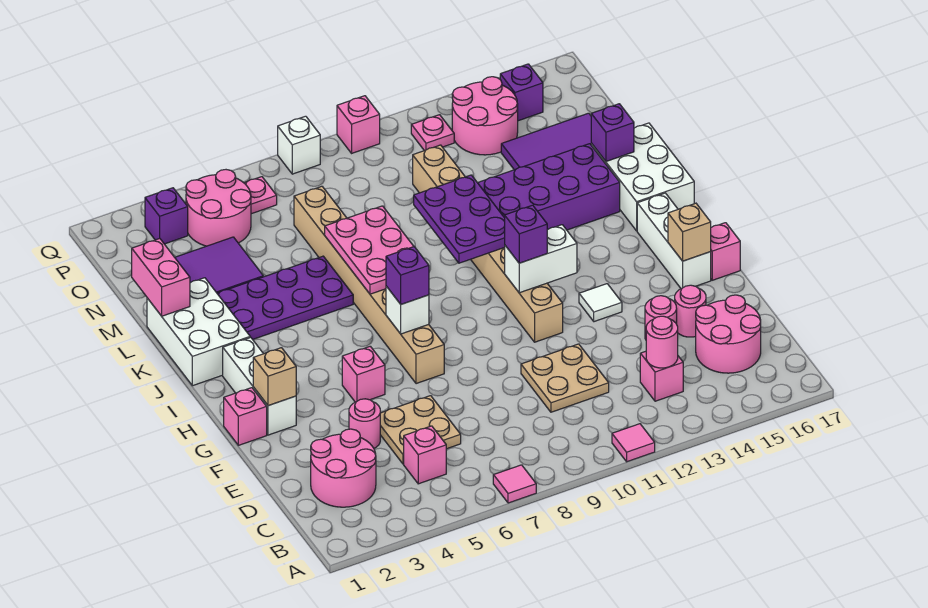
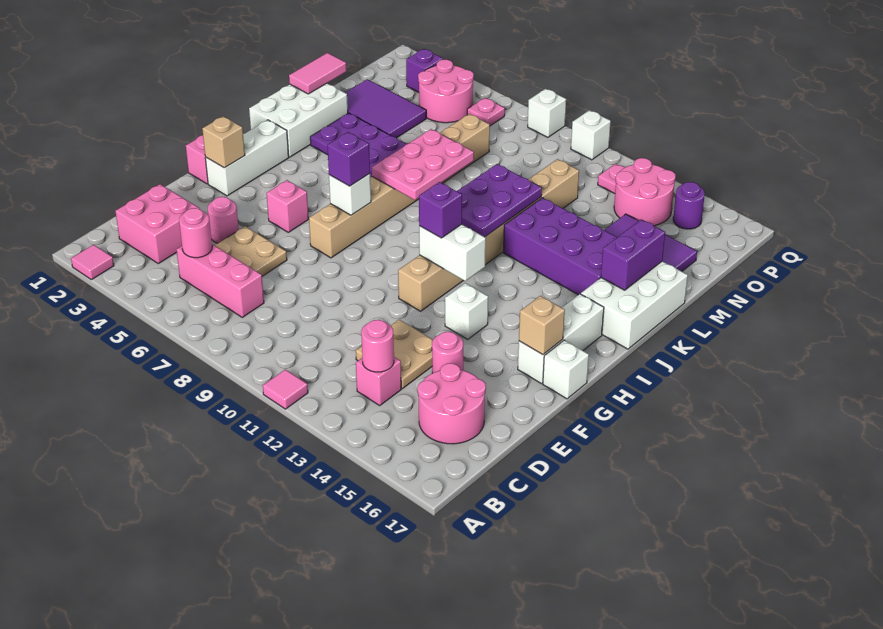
pink 1x1 tile [493,465,536,503] -> pink 1x1 tile moved to [71,245,114,280]
pink 2x2 round brick [311,429,376,507] -> pink 2x2 brick [115,184,200,264]
pink 1x1 brick [404,426,446,484] -> pink 1x3 brick [177,244,264,317]
tan 2x2 plate [521,344,609,412] -> tan 2x2 plate moved to [356,320,433,389]
pink 1x1 round brick [675,285,706,337] -> pink 1x1 round brick moved to [179,208,212,258]
white 1x1 tile [579,284,622,322] -> white 1x1 brick [445,283,488,339]
pink 1x1 brick [711,223,740,280] -> white 1x1 brick [543,340,589,399]
pink 1x2 brick [132,239,190,316] -> pink 1x2 tile [289,53,346,94]
purple 1x1 brick [591,104,634,161] -> purple 1x2 brick [601,219,665,290]
purple 1x1 brick [500,64,543,121] -> purple 1x1 round brick [673,182,705,229]
pink 1x1 brick [337,96,380,153] -> white 1x1 brick [571,110,611,160]

